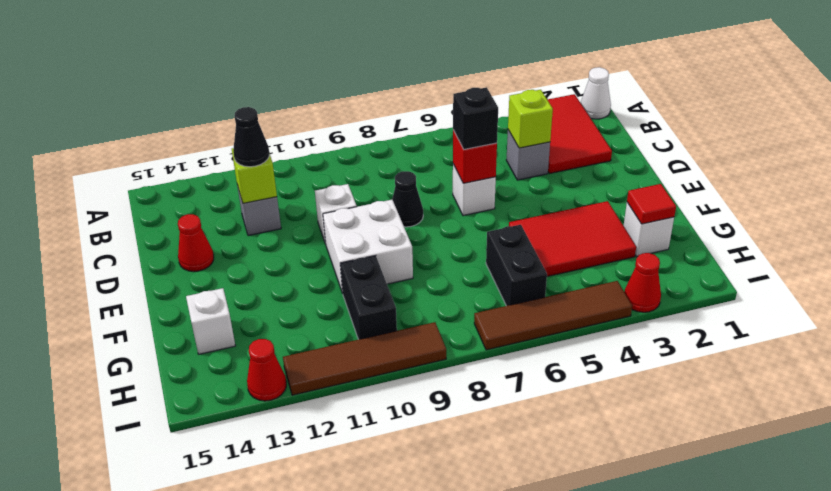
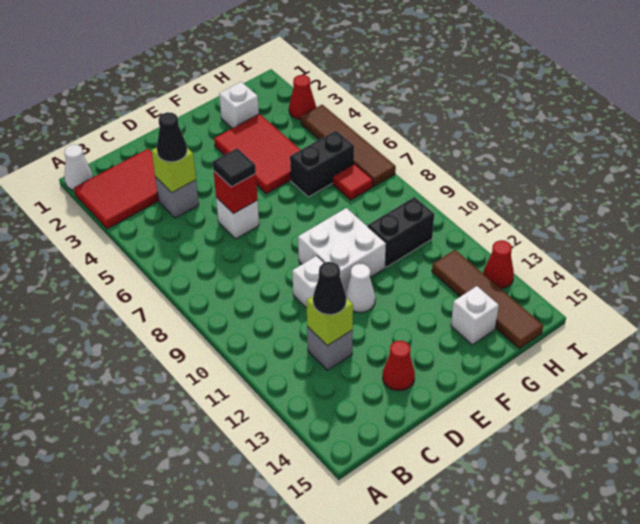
black 1x1 brick [453,87,498,149] -> black 1x1 tile [213,148,256,187]
black 1x1 cone [392,171,423,227] -> black 1x1 cone moved to [157,112,187,162]
none -> white 1x1 cone [345,264,375,312]
red 1x1 tile [627,184,676,224] -> red 1x1 tile moved to [333,164,373,200]
brown 1x4 tile [283,322,446,395] -> brown 1x4 tile moved to [432,250,543,349]

